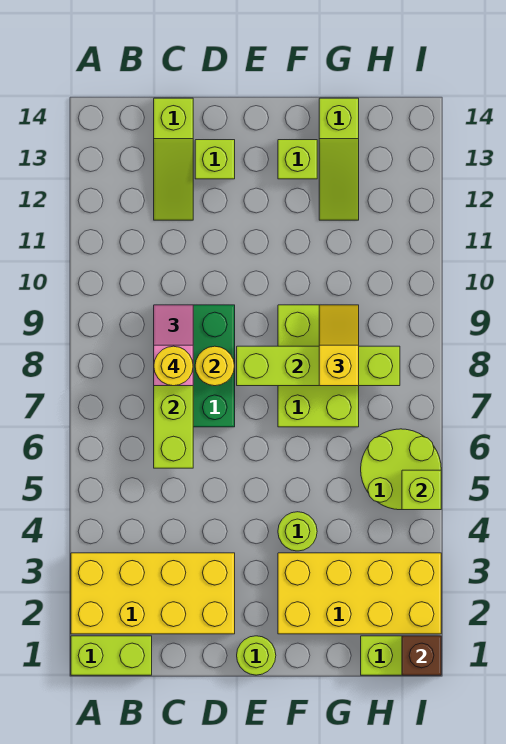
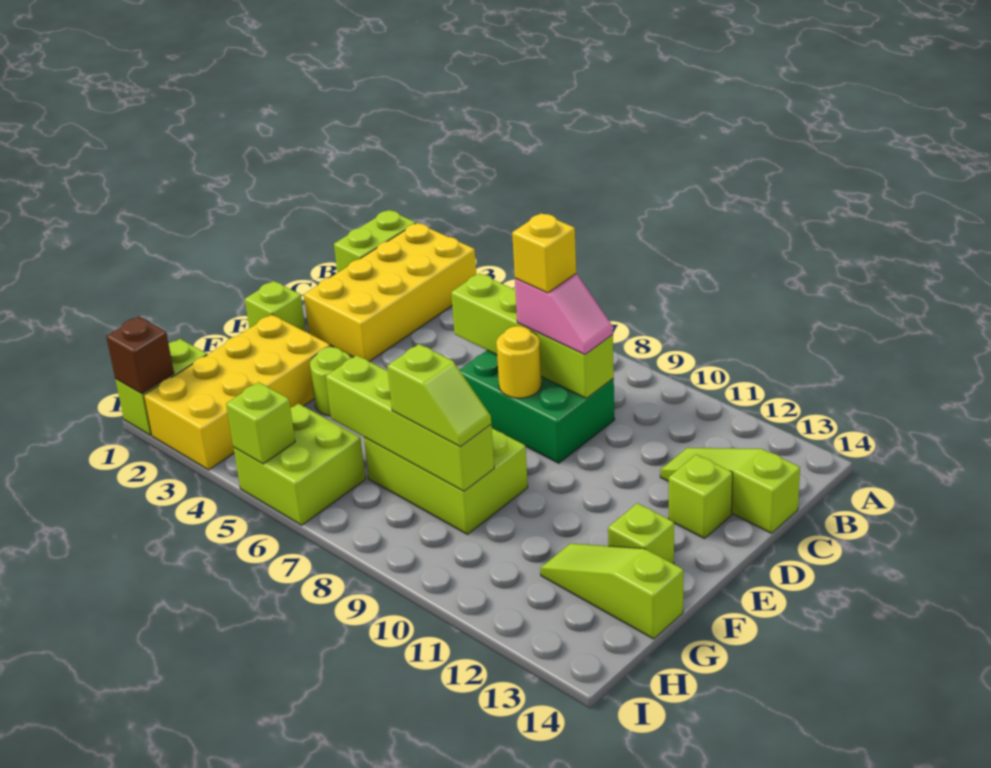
yellow 1x1 round brick [154,346,193,386] -> yellow 1x1 brick [512,213,576,293]
lime 1x1 round brick [237,636,276,675] -> lime 1x1 brick [245,281,306,332]
lime 1x4 brick [237,346,400,386] -> lime 1x4 brick turned to [326,355,494,491]
yellow 1x2 slope [319,305,359,386] -> lime 1x2 slope [387,344,491,447]
lime 2x2 round brick [361,429,441,510] -> lime 2x2 brick [233,403,365,525]

